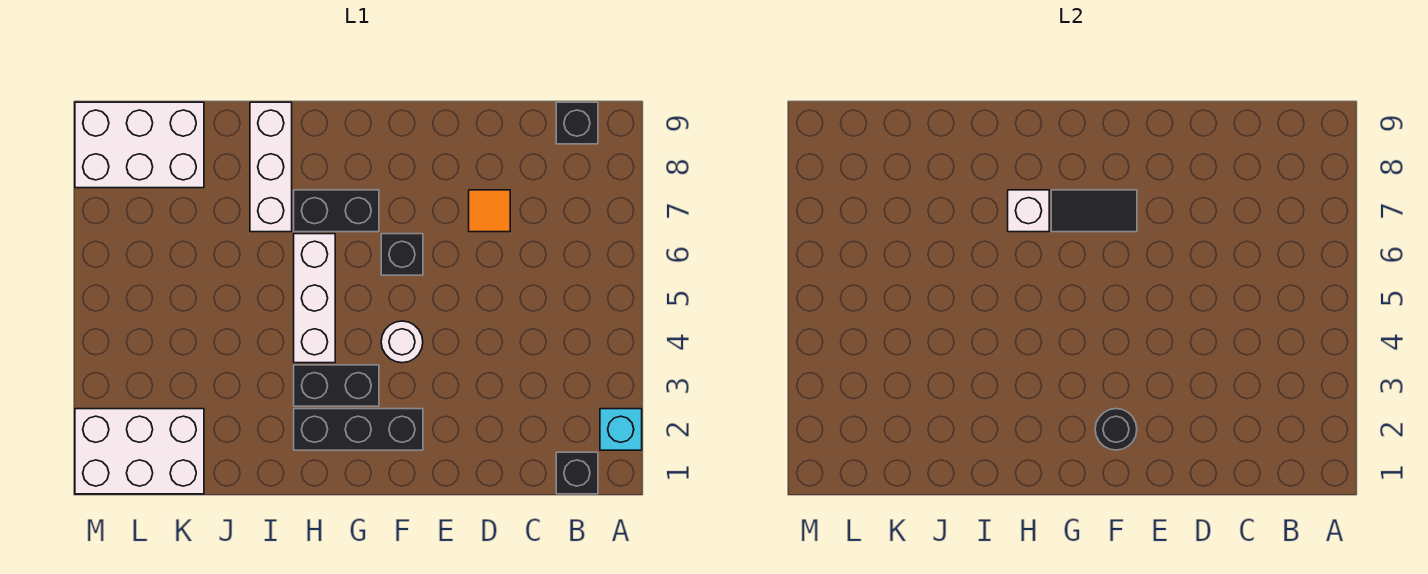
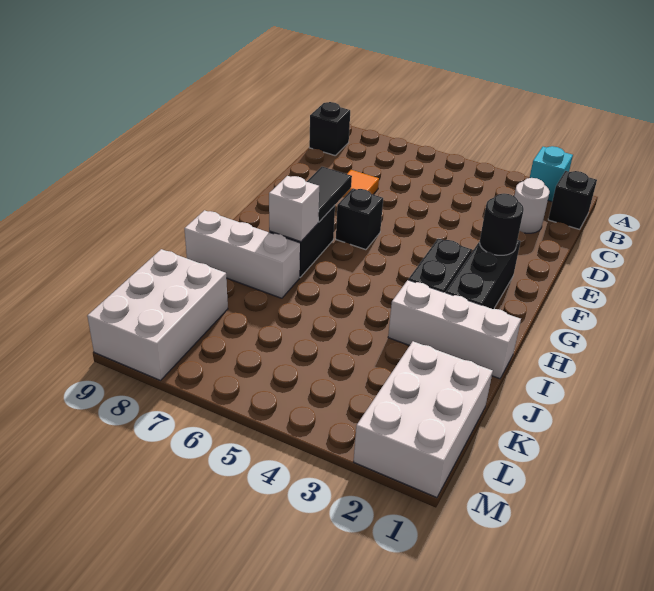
white 1x1 round brick [381,321,423,363] -> white 1x1 round brick moved to [514,178,550,233]
white 1x3 brick [294,234,335,363] -> white 1x3 brick moved to [388,280,521,379]

